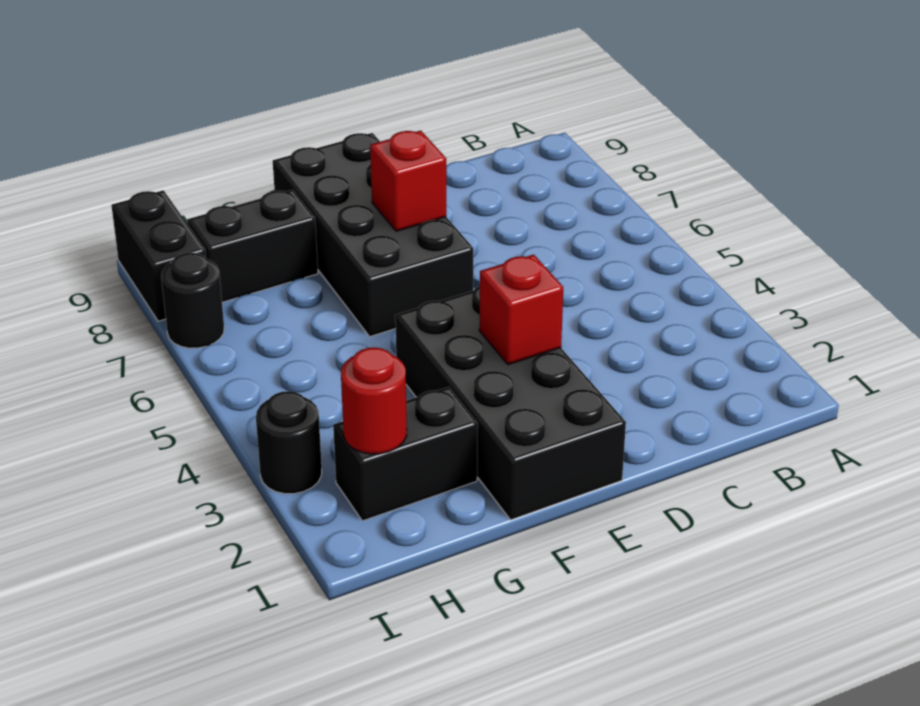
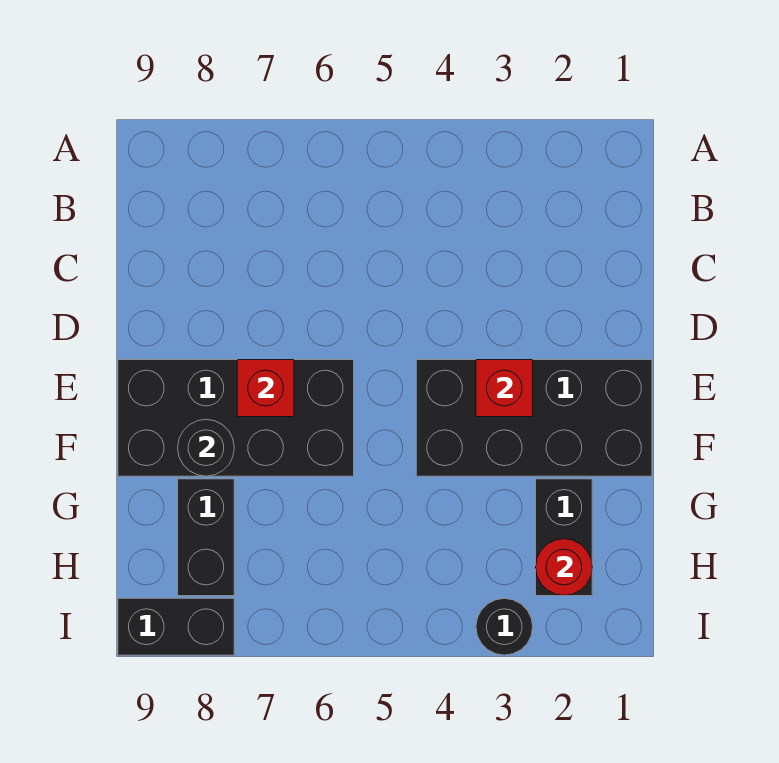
black 1x1 round brick [161,253,224,348] -> black 1x1 round brick moved to [178,419,234,476]

